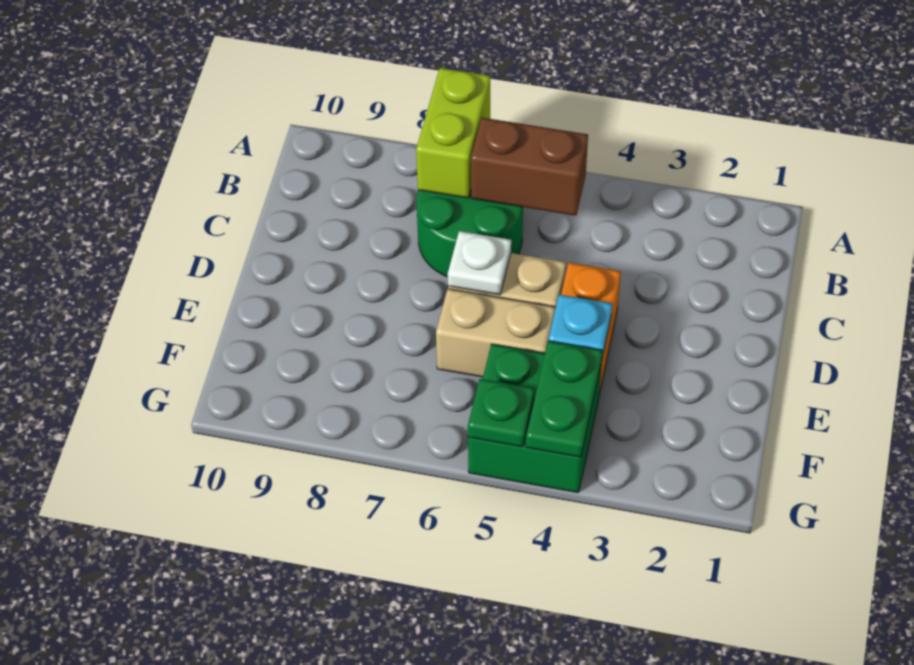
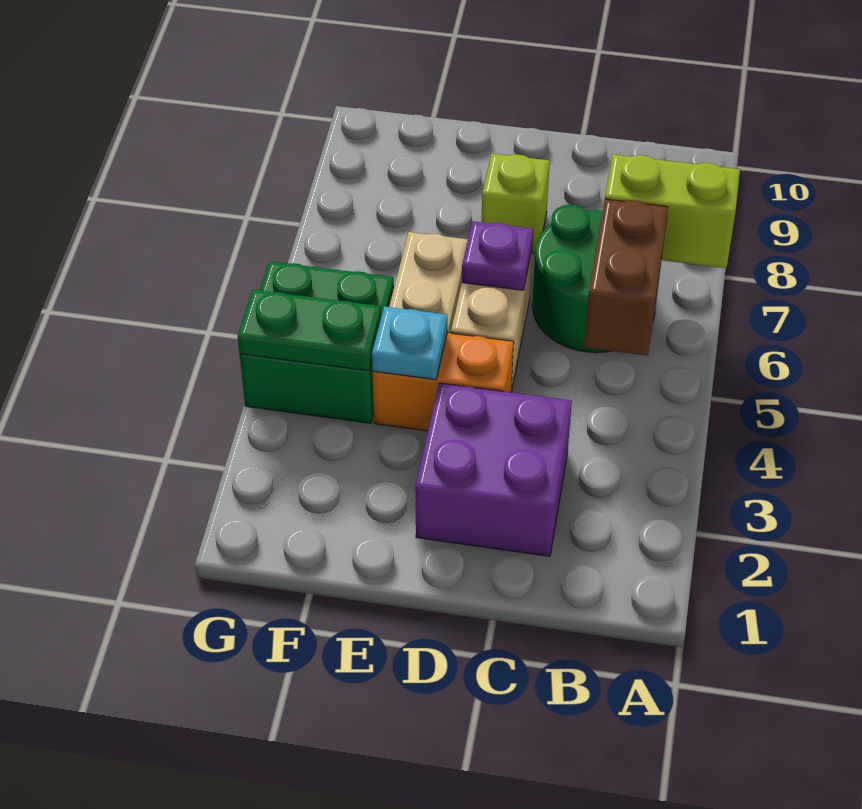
none -> purple 2x2 brick [415,383,572,556]
white 1x1 plate [448,231,511,295] -> purple 1x1 plate [462,221,533,290]
none -> lime 1x1 brick [481,154,550,253]
green 1x1 plate [468,379,534,447] -> none

